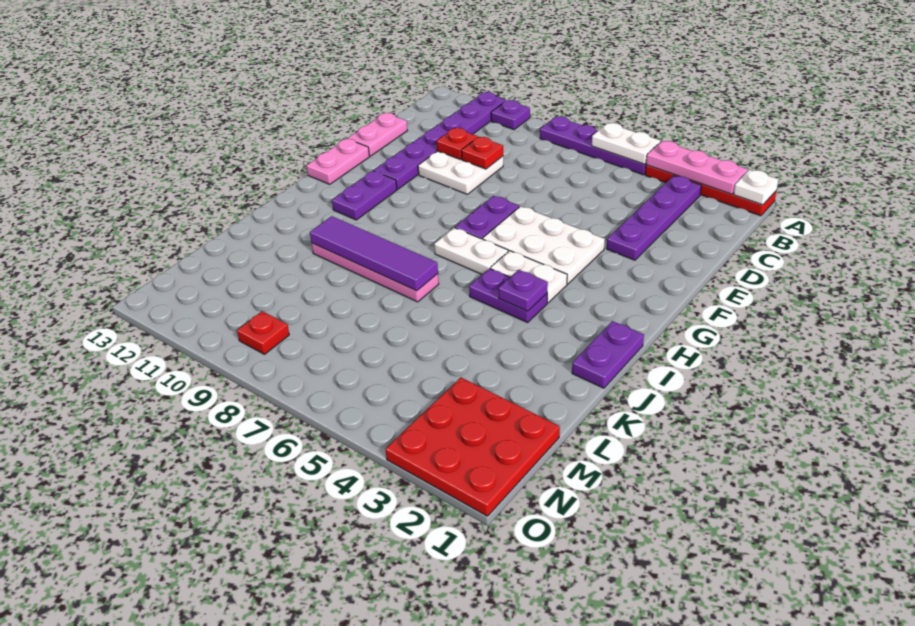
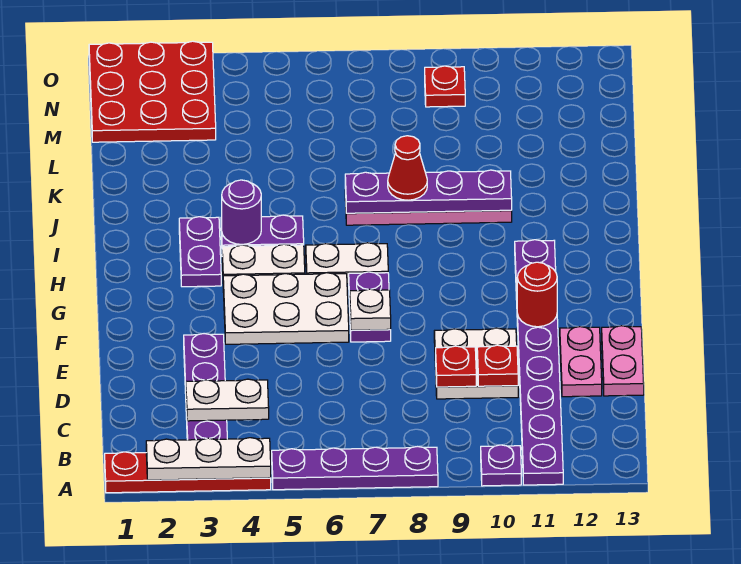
white 1x1 plate [734,170,778,205] -> white 1x1 plate moved to [350,289,391,330]
pink 1x3 plate [646,141,748,194] -> white 1x3 plate [146,438,271,480]
white 1x2 plate [592,123,661,164] -> white 1x2 plate moved to [186,379,269,421]
none -> red 1x1 round brick [517,262,557,327]
pink 1x2 plate [307,139,369,184] -> pink 1x2 plate moved to [560,327,602,397]
purple 1x2 plate [572,321,644,388] -> purple 1x2 plate moved to [179,217,221,287]
purple 1x1 plate [498,270,548,311] -> purple 1x1 round brick [222,180,261,244]
purple 1x4 tile [310,216,438,291] -> purple 1x4 plate [345,170,512,213]
none -> red 1x1 cone [388,136,427,200]

